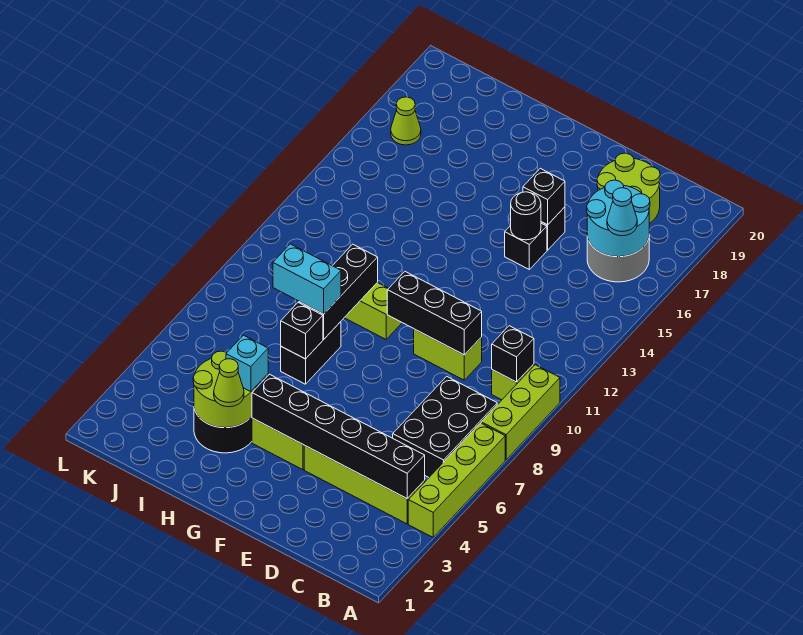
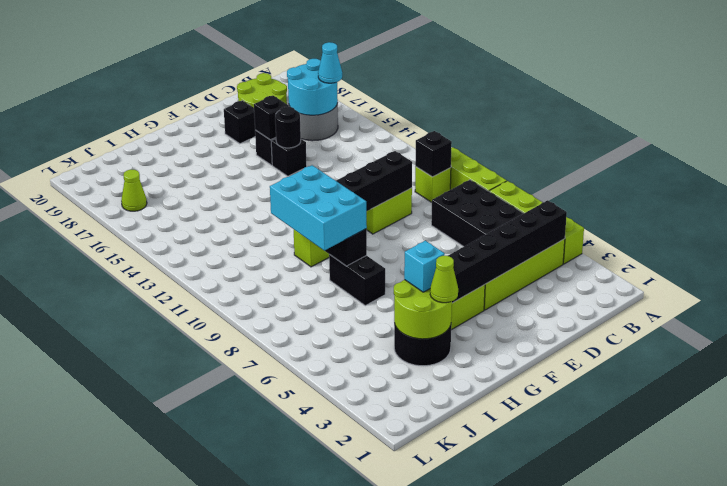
black 1x1 brick [281,303,323,359] -> black 1x1 brick moved to [224,100,255,144]
cyan 1x2 brick [273,244,341,314] -> cyan 2x3 brick [270,165,367,251]

